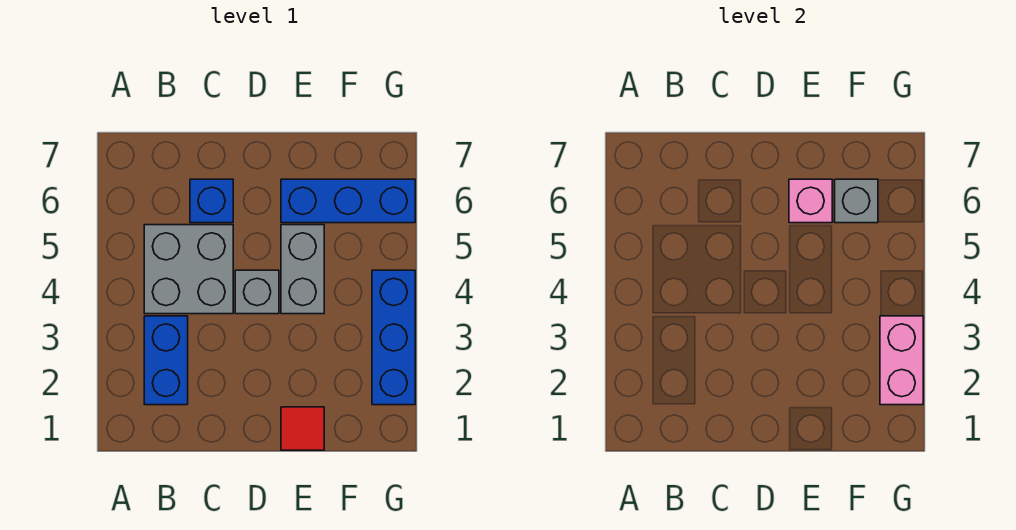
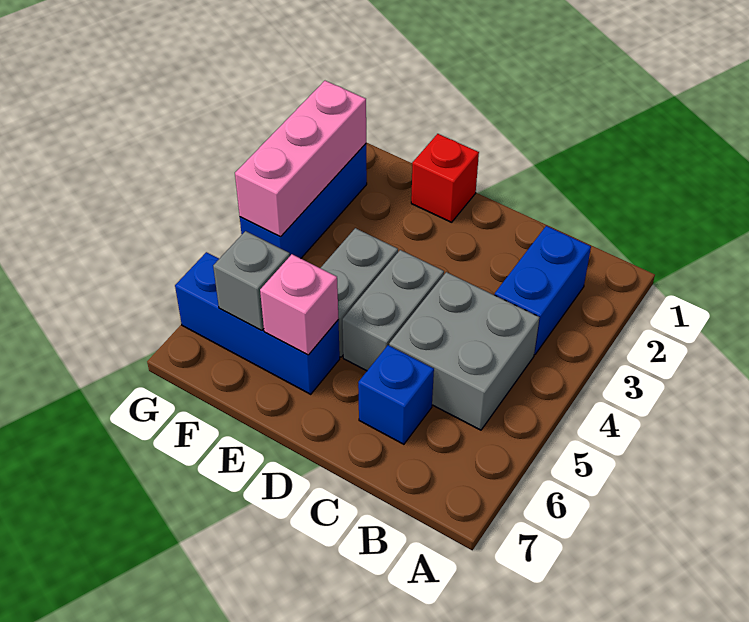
grey 1x1 brick [235,270,279,314] -> grey 1x2 brick [342,250,444,371]
red 1x1 tile [281,407,324,450] -> red 1x1 brick [411,134,479,222]
pink 1x2 brick [880,316,923,405] -> pink 1x3 brick [235,81,366,237]

